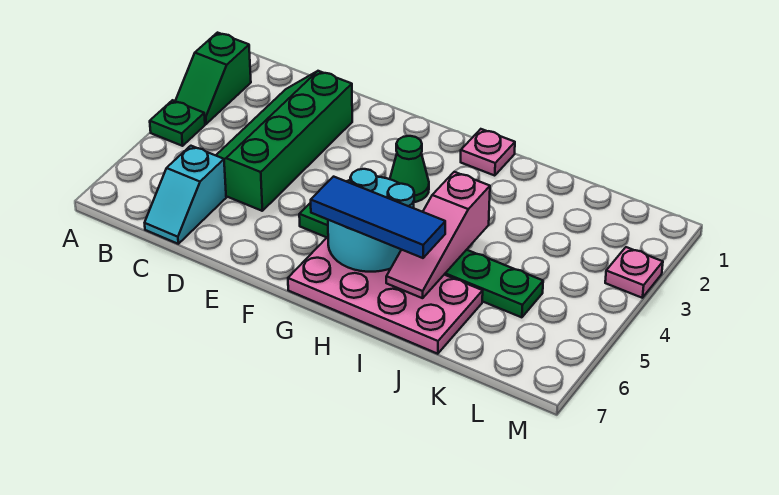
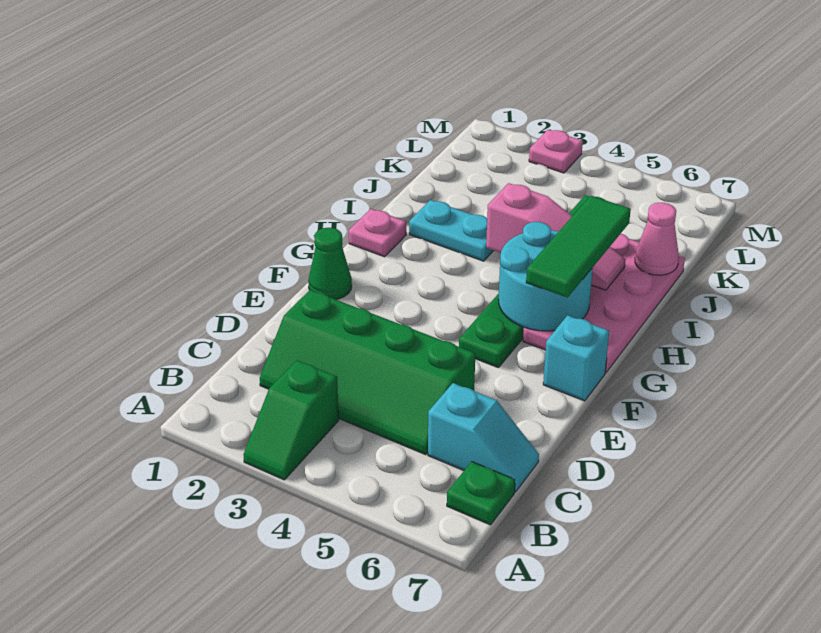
green 1x2 slope [176,33,251,124] -> green 1x2 slope turned to [243,360,339,480]
green 1x1 plate [150,100,205,146] -> green 1x1 plate moved to [447,462,515,525]
none -> cyan 1x1 brick [543,315,609,401]
green 1x1 cone [390,136,429,202] -> green 1x1 cone moved to [308,228,352,299]
blue 1x3 tile [311,177,445,258] -> green 1x3 tile [526,196,631,298]
none -> cyan 1x2 plate [409,200,493,261]
none -> pink 1x1 cone [635,203,679,275]

